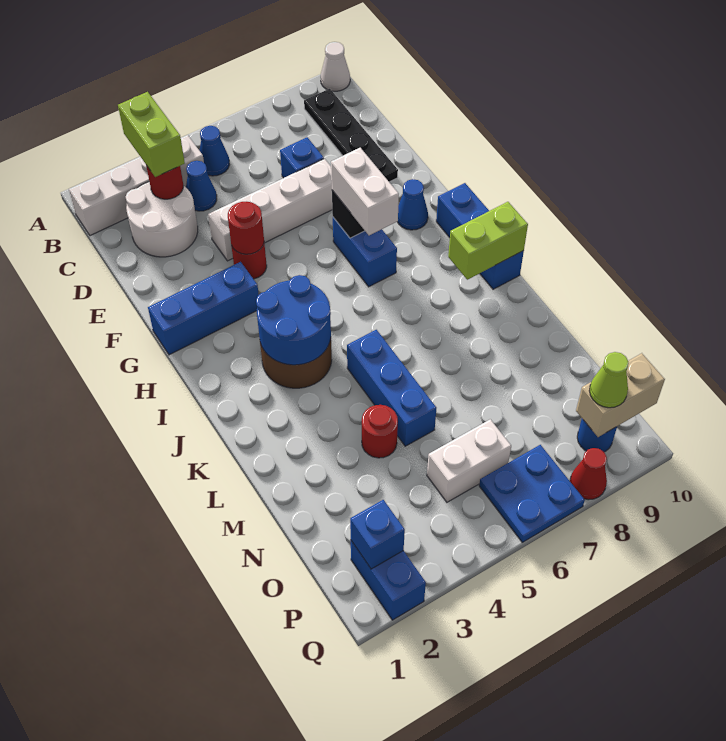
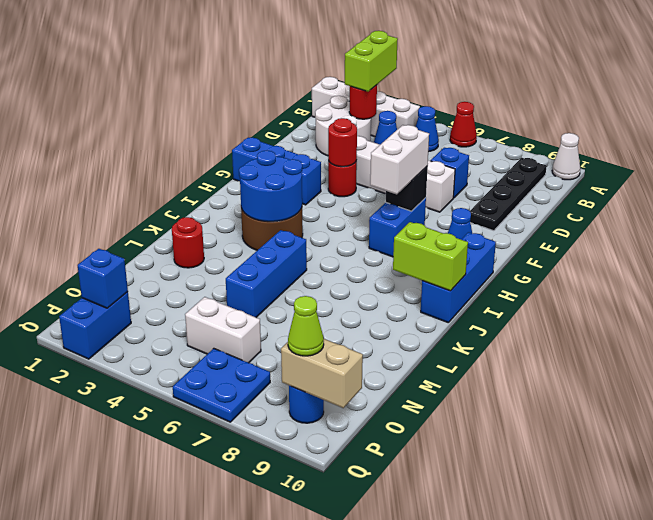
red 1x1 round brick [362,405,398,458] -> red 1x1 round brick moved to [172,217,204,268]
red 1x1 cone [570,448,607,500] -> red 1x1 cone moved to [450,102,477,147]

